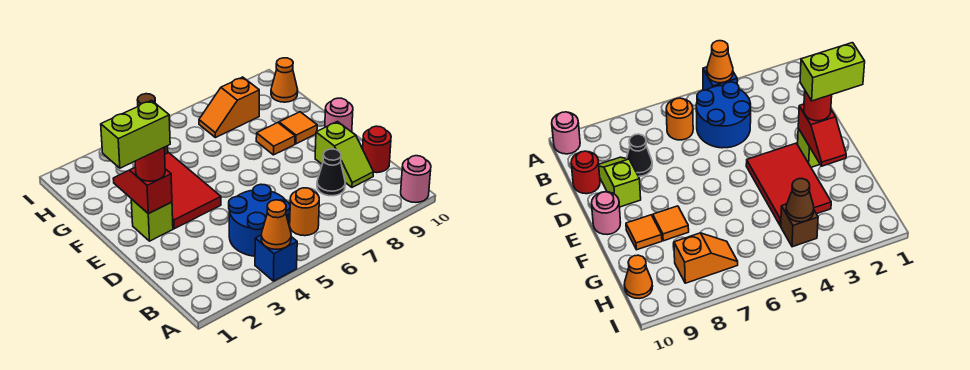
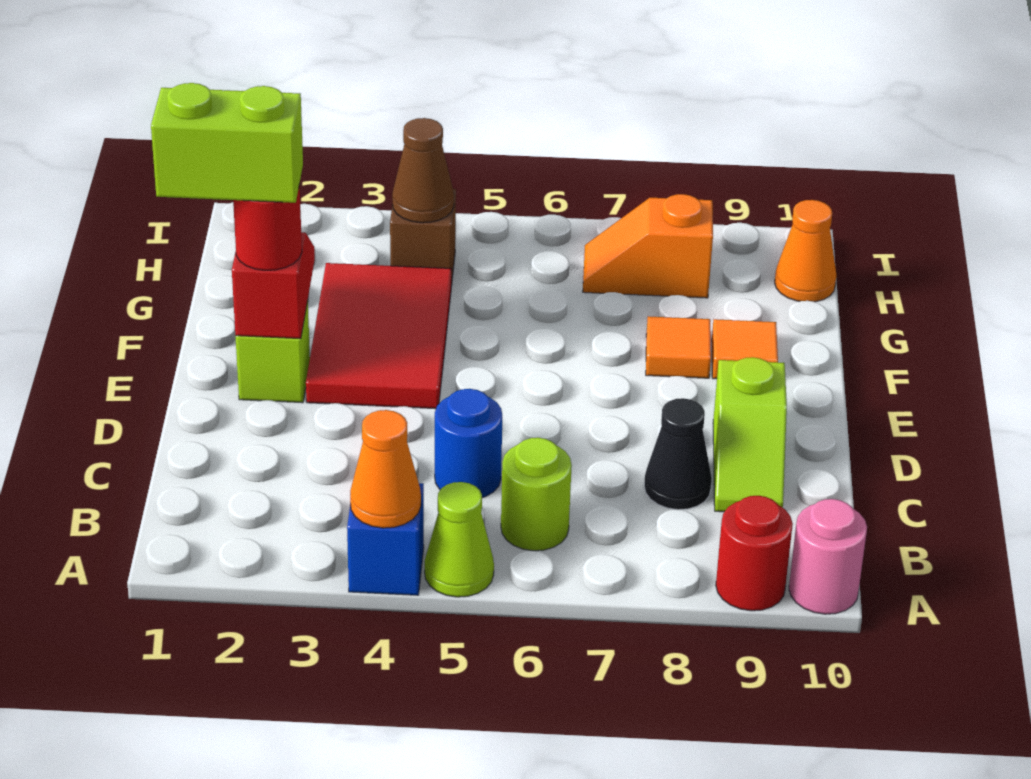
none -> lime 1x1 cone [425,482,494,597]
blue 2x2 round brick [229,184,290,256] -> blue 1x1 round brick [435,389,502,498]
orange 1x1 round brick [290,188,319,236] -> lime 1x1 round brick [501,438,572,551]
red 1x1 round brick [363,126,391,173] -> red 1x1 round brick moved to [716,496,793,611]
pink 1x1 round brick [325,98,353,132] -> none

